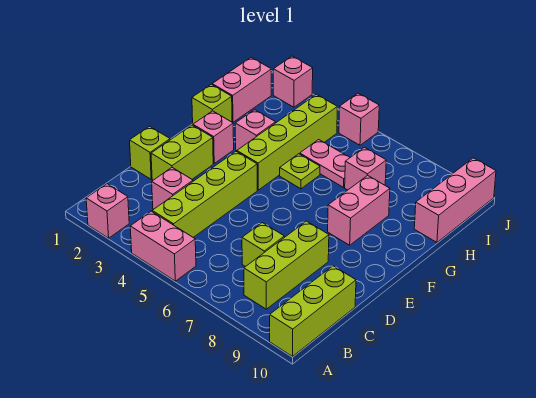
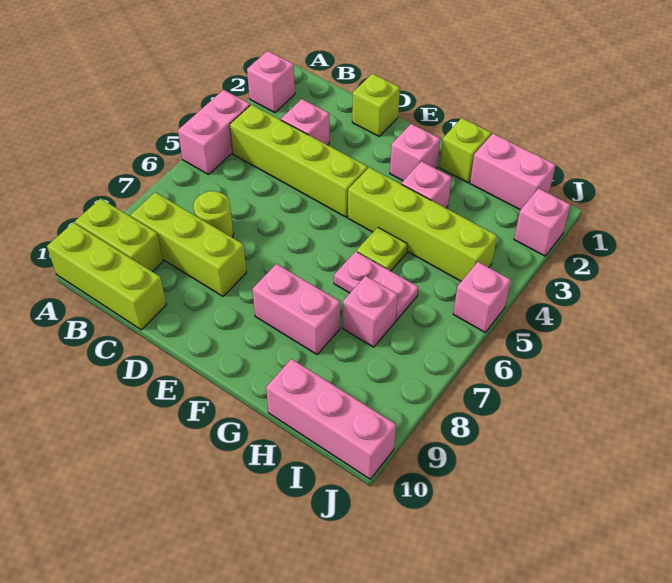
lime 1x1 brick [242,223,284,267] -> lime 1x1 round brick [193,191,234,238]
lime 1x2 brick [151,125,213,180] -> lime 1x2 brick moved to [75,199,163,272]
pink 1x2 plate [300,140,350,187] -> pink 1x2 plate turned to [334,251,418,320]

